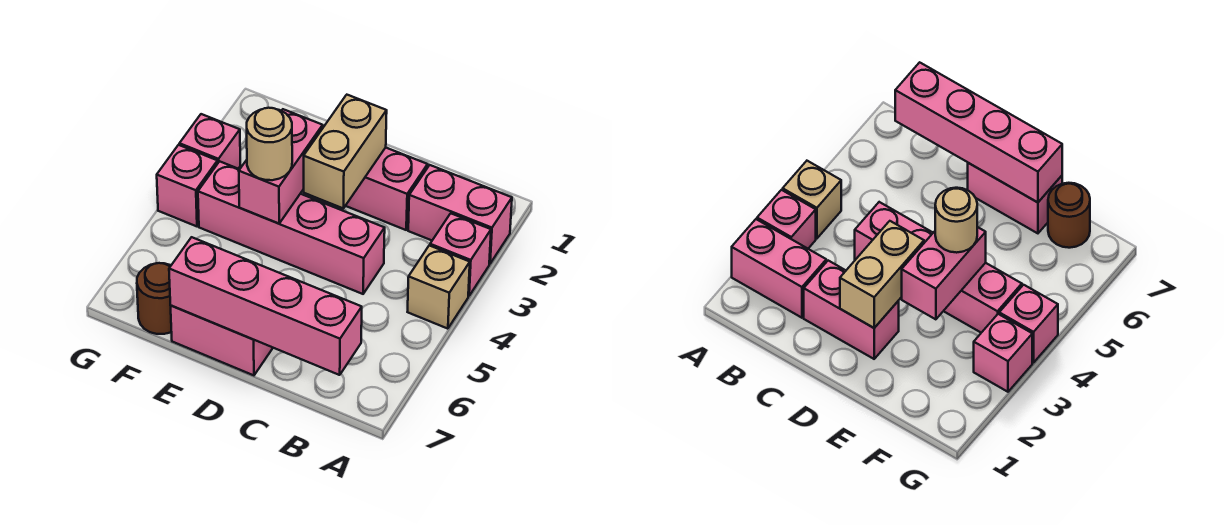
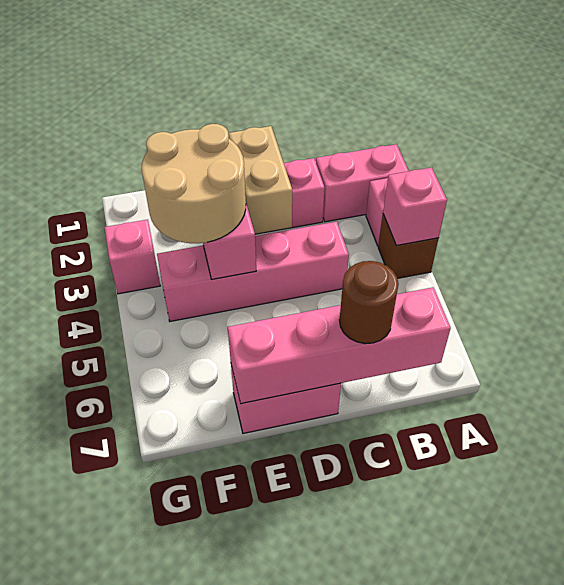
tan 1x1 brick [408,245,470,329] -> brown 1x1 brick [378,214,439,278]
tan 1x1 round brick [247,108,292,180] -> tan 2x2 round brick [142,124,246,243]
brown 1x1 round brick [137,263,171,334] -> brown 1x1 round brick moved to [340,261,399,344]
pink 1x1 brick [157,145,218,226] -> pink 1x1 brick moved to [383,167,447,246]

